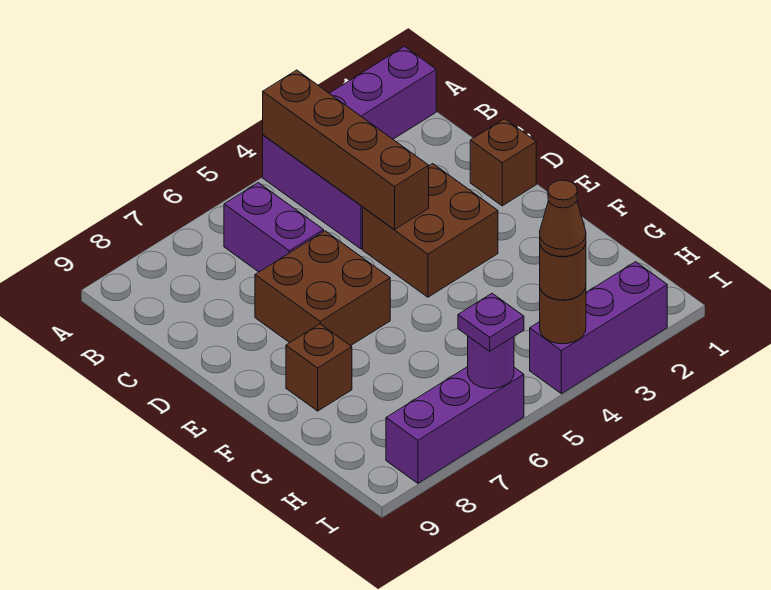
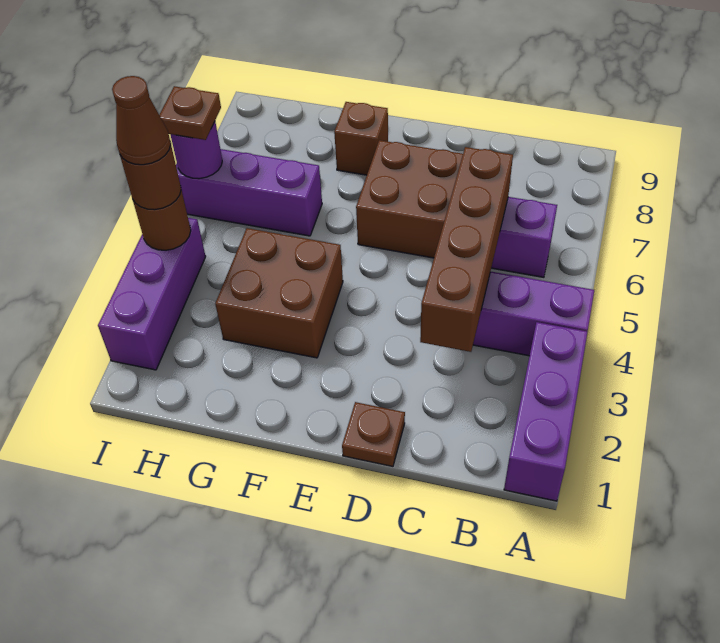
brown 1x4 brick [263,70,429,229] -> brown 1x4 brick turned to [420,147,513,352]
brown 1x1 brick [470,119,536,206] -> brown 1x1 plate [342,402,405,466]
brown 2x2 brick [363,164,498,297] -> brown 2x2 brick moved to [215,228,343,358]
purple 1x3 brick [386,367,524,483] -> purple 1x3 brick turned to [176,149,322,236]
purple 1x1 plate [458,293,524,351] -> brown 1x1 plate [159,86,221,140]

